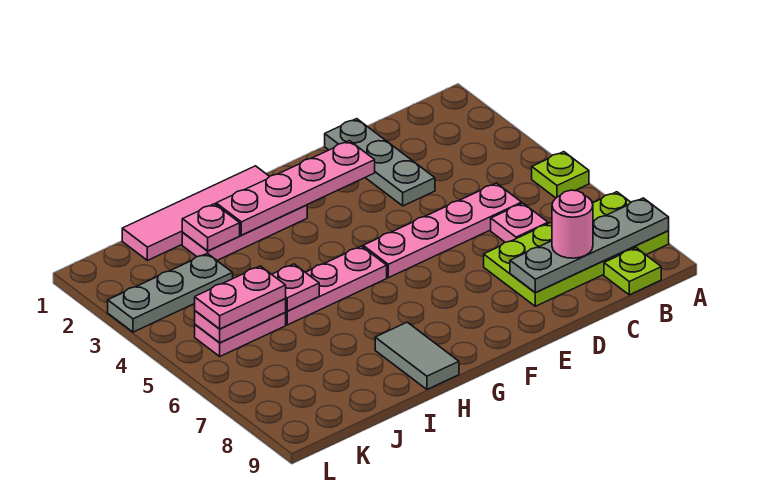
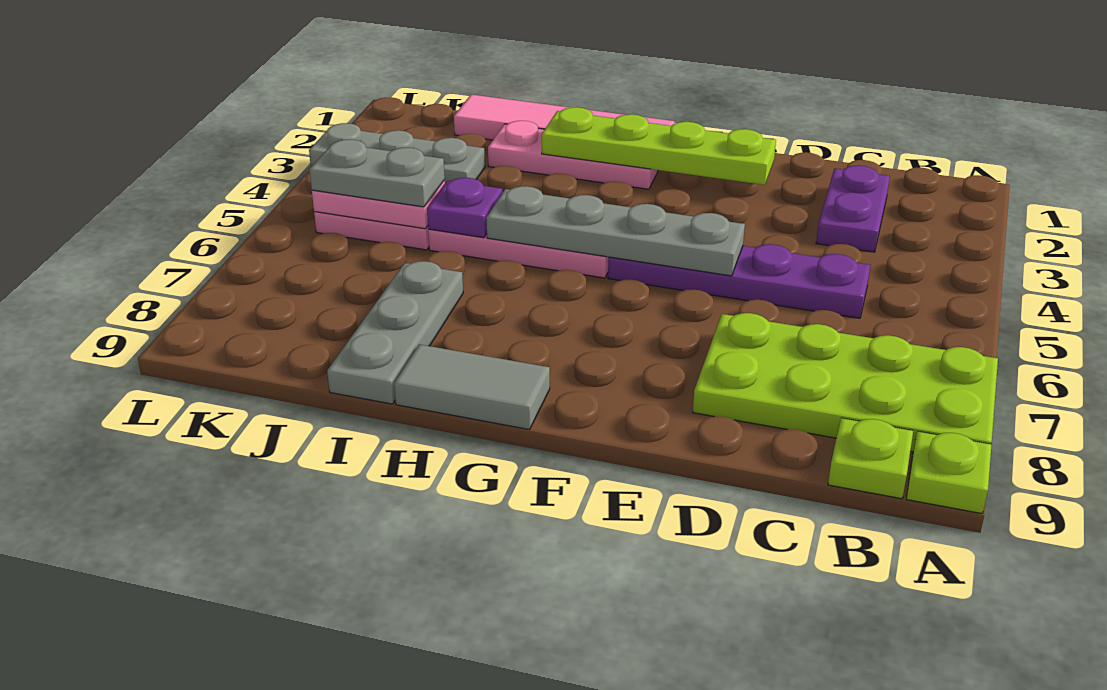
lime 1x1 plate [532,152,589,198] -> lime 1x1 plate moved to [906,431,991,514]
grey 1x4 plate [510,198,669,293] -> grey 1x4 plate moved to [486,186,745,276]
none -> purple 1x2 plate [816,165,890,252]
pink 1x4 plate [363,183,522,278] -> purple 1x4 plate [608,244,870,318]
pink 1x1 plate [491,203,548,242] -> none
pink 1x1 round brick [552,190,593,258] -> none
grey 1x3 plate [325,119,435,206] -> grey 1x3 plate moved to [327,261,463,404]
pink 1x4 plate [216,141,375,235] -> lime 1x4 plate [542,107,776,185]
grey 1x2 tile [375,322,459,389] -> grey 1x2 tile turned to [394,344,550,430]
pink 1x1 plate [182,204,240,251] -> none
pink 1x1 plate [272,264,319,311] -> purple 1x1 plate [427,178,502,238]
pink 1x2 plate [195,266,286,329] -> grey 1x2 plate [309,139,445,207]

